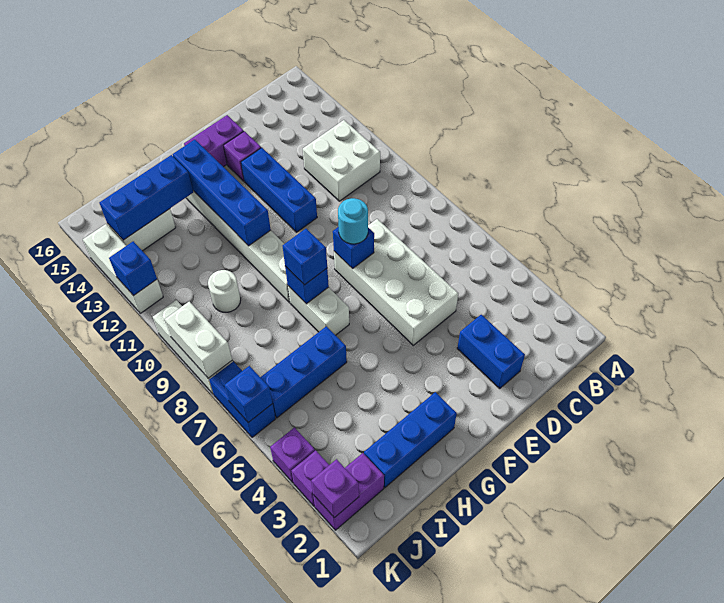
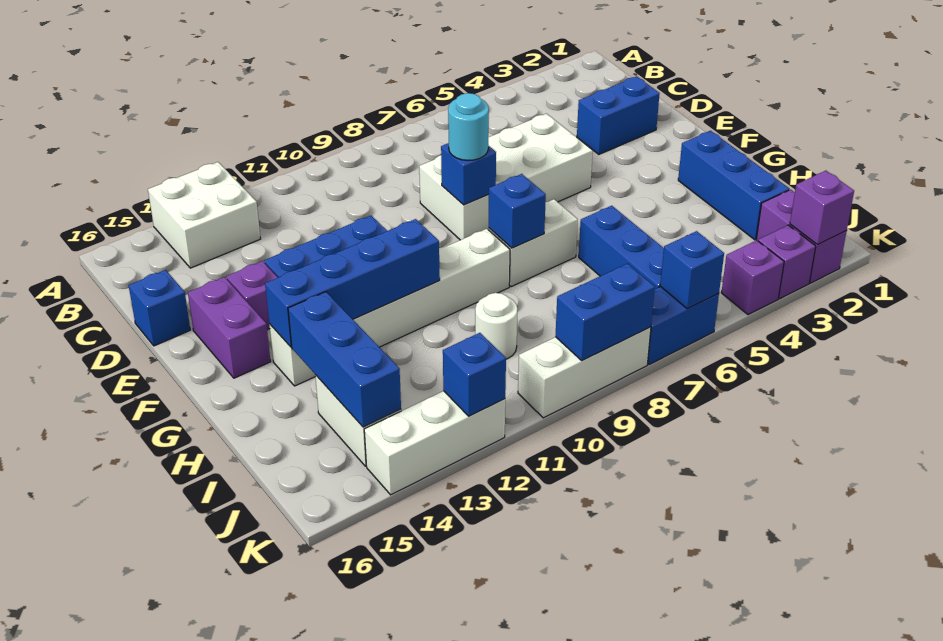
white 2x2 brick [303,120,380,201] -> white 2x2 brick moved to [148,162,261,268]
blue 1x1 brick [283,229,327,285] -> blue 1x1 brick moved to [129,270,190,346]
white 1x2 brick [165,301,232,378] -> blue 1x2 brick [555,264,655,361]

